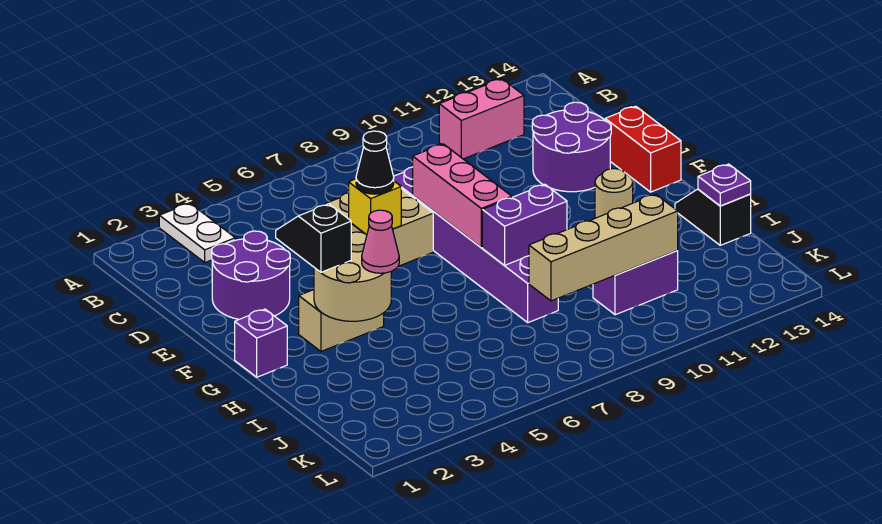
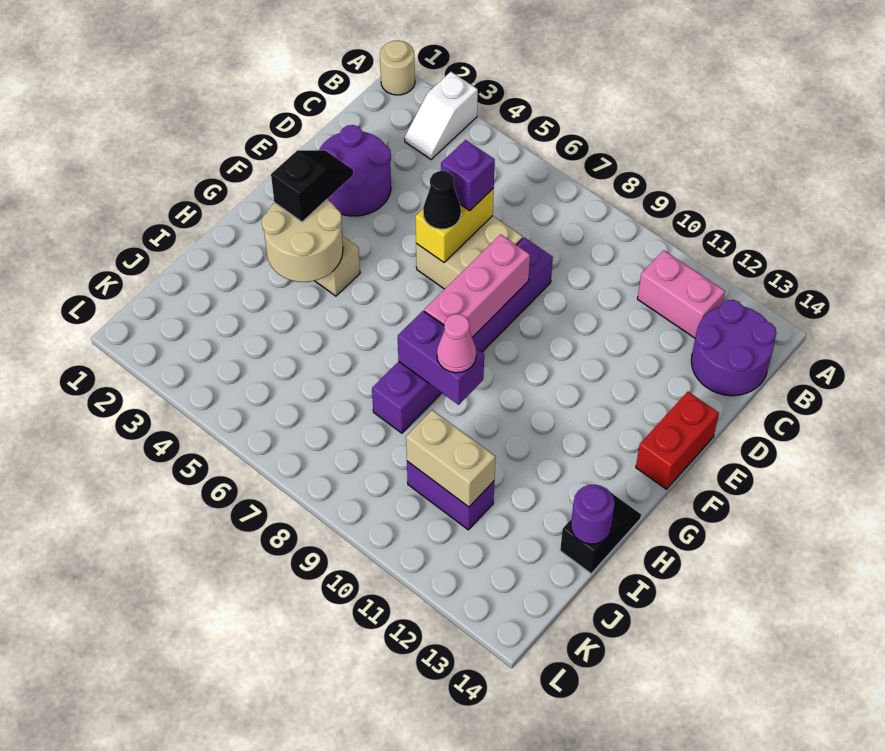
white 1x2 plate [159,203,235,262] -> white 1x2 slope [405,72,478,159]
purple 2x2 round brick [532,102,611,192] -> purple 2x2 round brick moved to [691,300,776,396]
yellow 1x1 brick [349,179,401,234] -> yellow 1x2 brick [415,188,494,262]
purple 1x1 brick [235,309,287,377] -> purple 1x1 brick moved to [441,140,495,211]
tan 1x1 round brick [595,169,633,218] -> tan 1x1 round brick moved to [380,41,415,95]
pink 1x1 cone [362,210,399,273] -> pink 1x1 cone moved to [437,314,476,373]
purple 1x1 plate [698,164,751,206] -> purple 1x1 round brick [571,485,615,544]
tan 1x4 brick [529,194,678,301] -> tan 1x2 brick [406,410,496,507]

